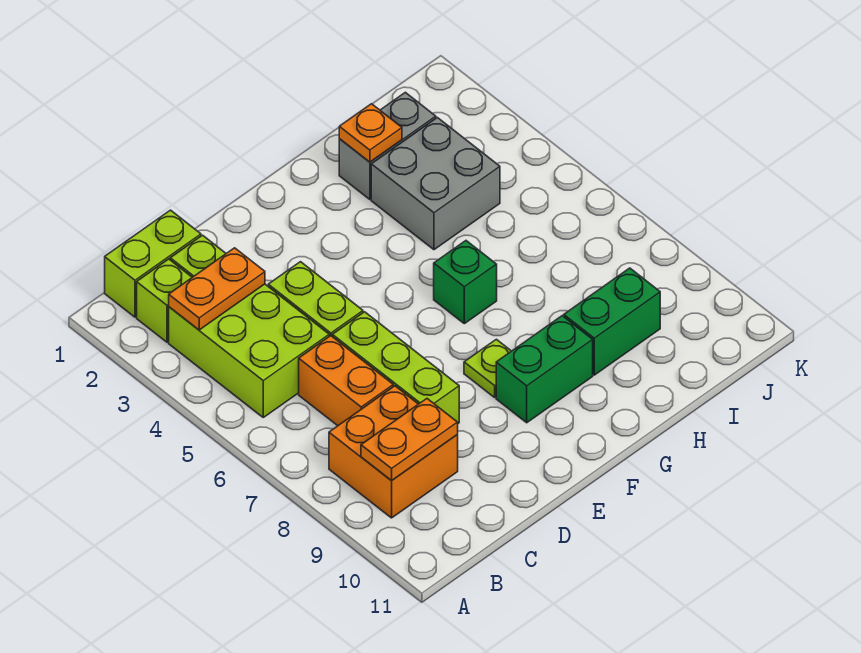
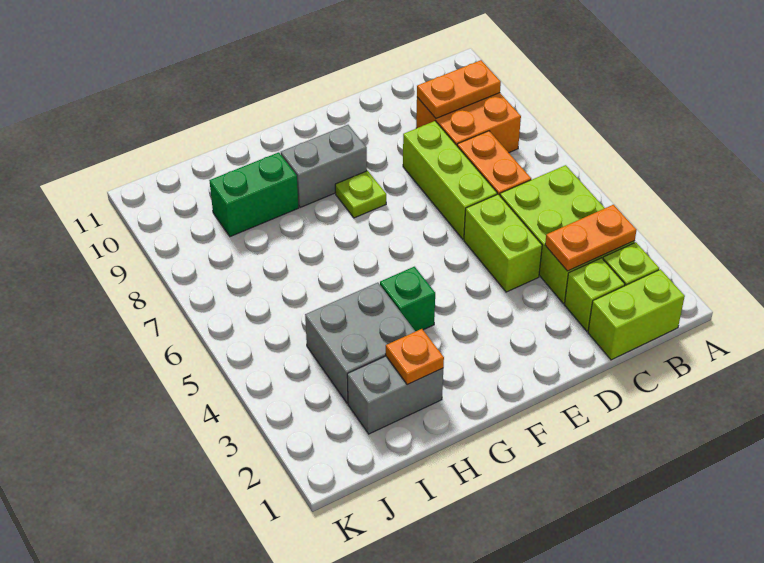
green 1x2 brick [496,316,593,423] -> grey 1x2 brick [281,125,367,207]
green 1x1 brick [434,241,497,324] -> green 1x1 brick moved to [380,267,435,331]

